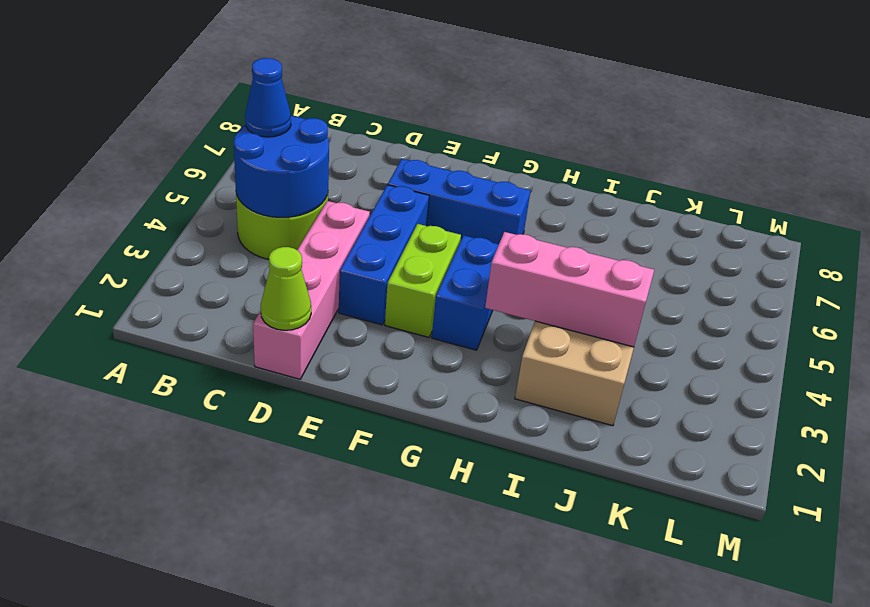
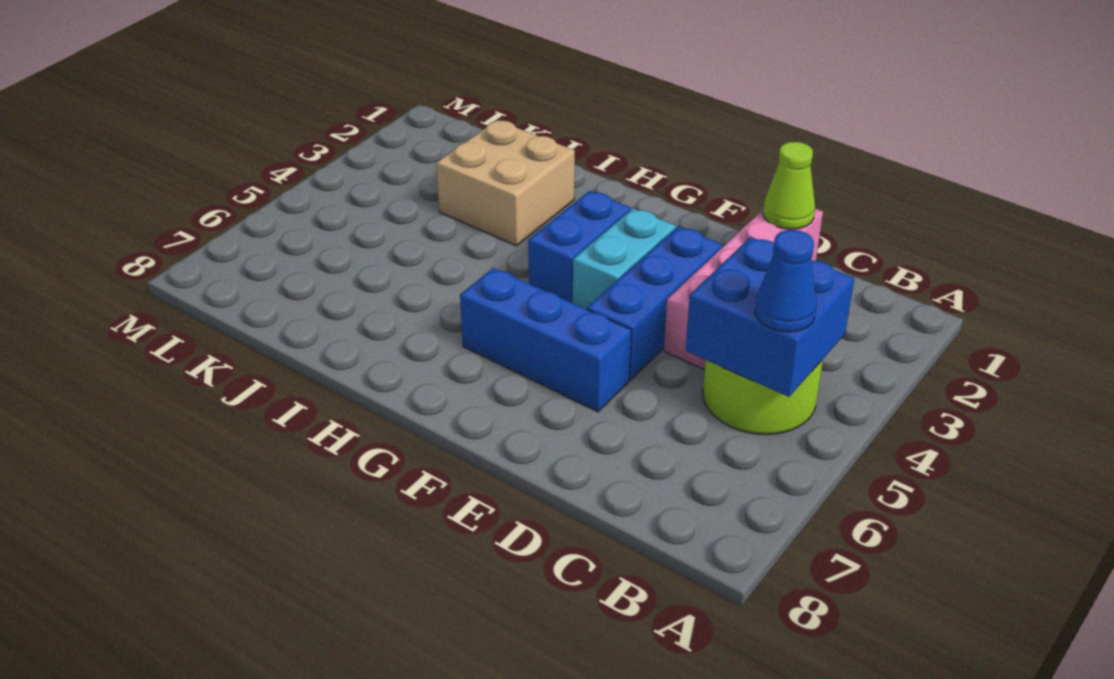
blue 2x2 round brick [234,116,329,217] -> blue 2x2 brick [686,237,854,397]
lime 1x2 brick [385,224,461,337] -> cyan 1x2 brick [573,209,676,309]
pink 1x3 brick [485,232,654,347] -> none

